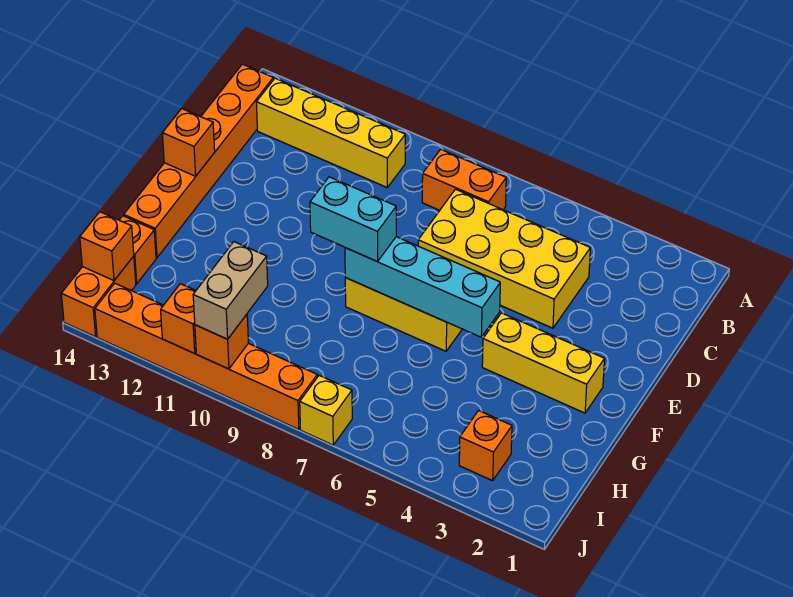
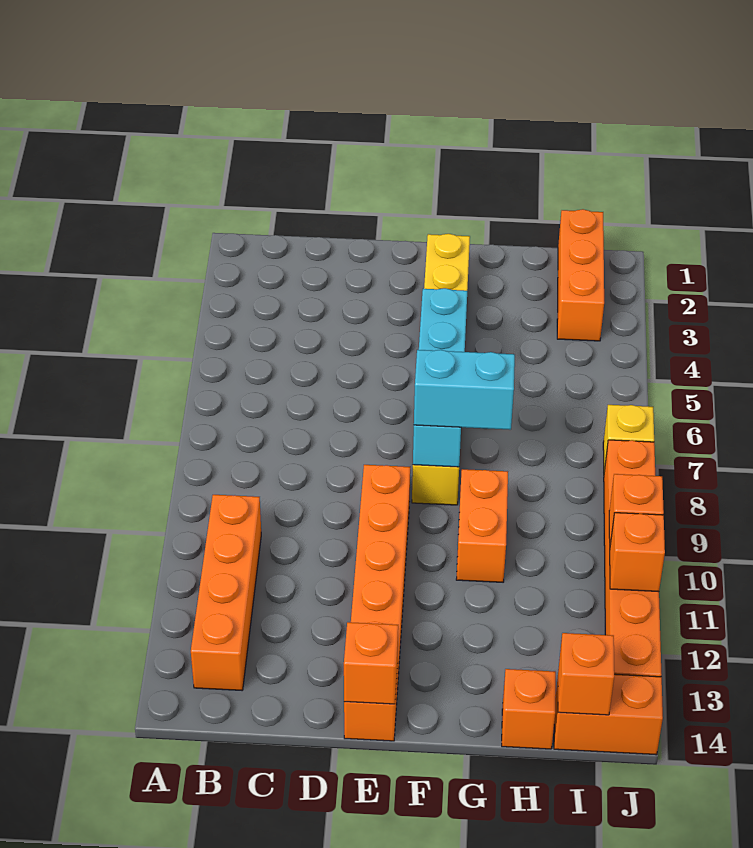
orange 1x2 brick [422,149,506,210] -> orange 1x2 brick moved to [456,469,508,582]
yellow 1x4 brick [256,78,405,187] -> orange 1x4 brick [191,495,261,690]
orange 1x6 brick [124,64,273,258] -> orange 1x6 brick turned to [344,465,410,741]
yellow 2x4 brick [418,189,590,328] -> none
cyan 1x2 brick [310,177,396,261] -> cyan 1x2 brick turned to [414,350,515,430]
orange 1x1 brick [459,411,512,481] -> orange 1x3 brick [557,209,604,341]
tan 1x2 brick [193,242,268,339] -> none

